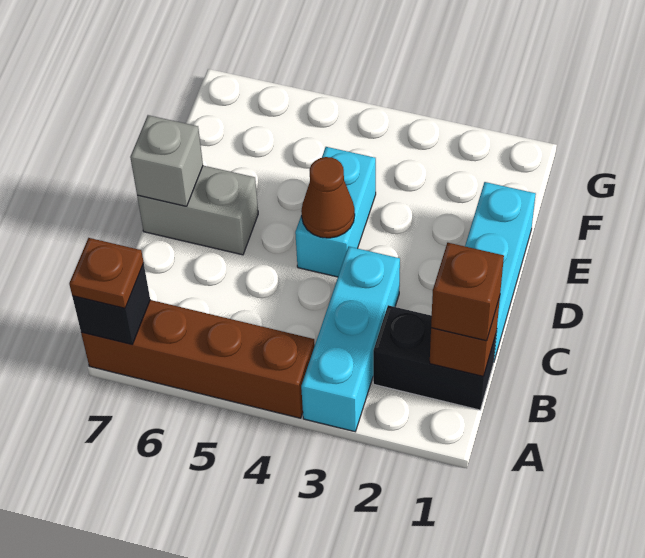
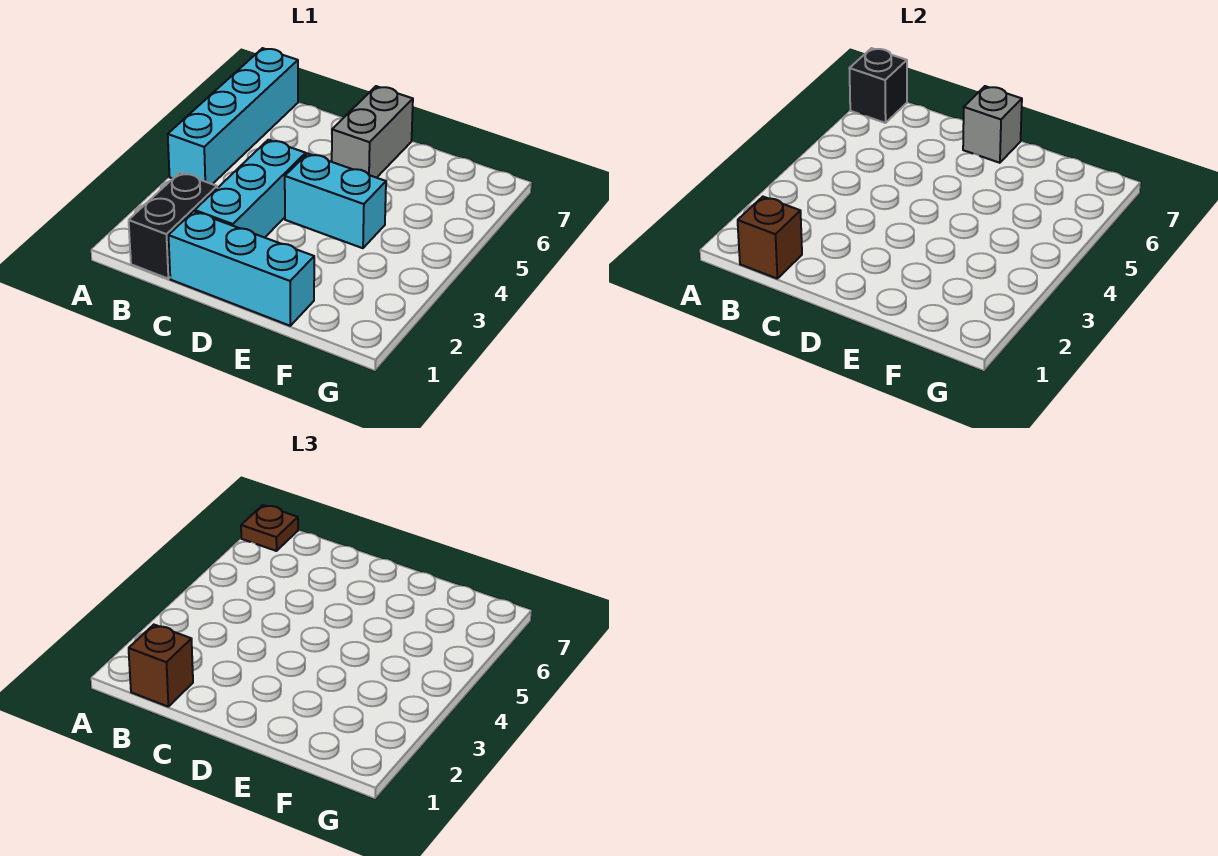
cyan 1x3 brick [301,247,400,432] -> cyan 1x3 brick turned to [195,140,306,238]
brown 1x4 brick [81,300,315,418] -> cyan 1x4 brick [168,48,298,184]
brown 1x1 cone [301,157,355,238] -> none

